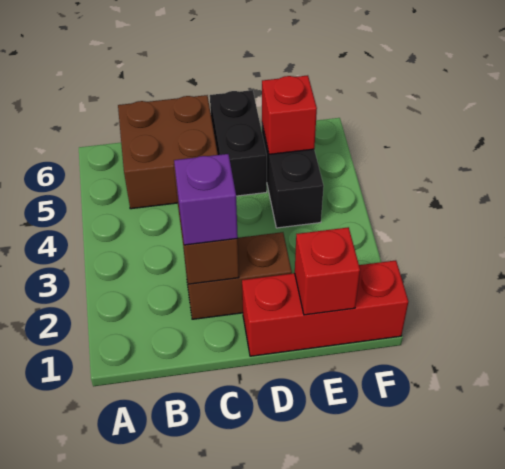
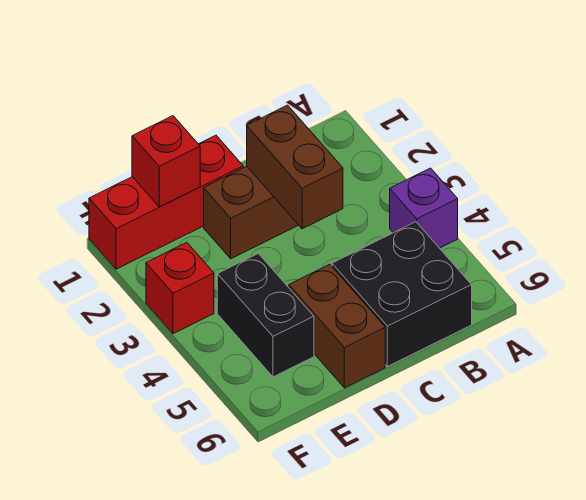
brown 2x2 brick [118,95,218,209] -> black 2x2 brick [332,222,472,367]
purple 1x1 brick [174,154,238,245] -> purple 1x1 brick moved to [390,168,458,248]
black 1x2 brick [210,90,267,196] -> brown 1x2 brick [289,264,385,388]
red 1x1 brick [262,75,317,154] -> red 1x1 brick moved to [146,243,214,334]

